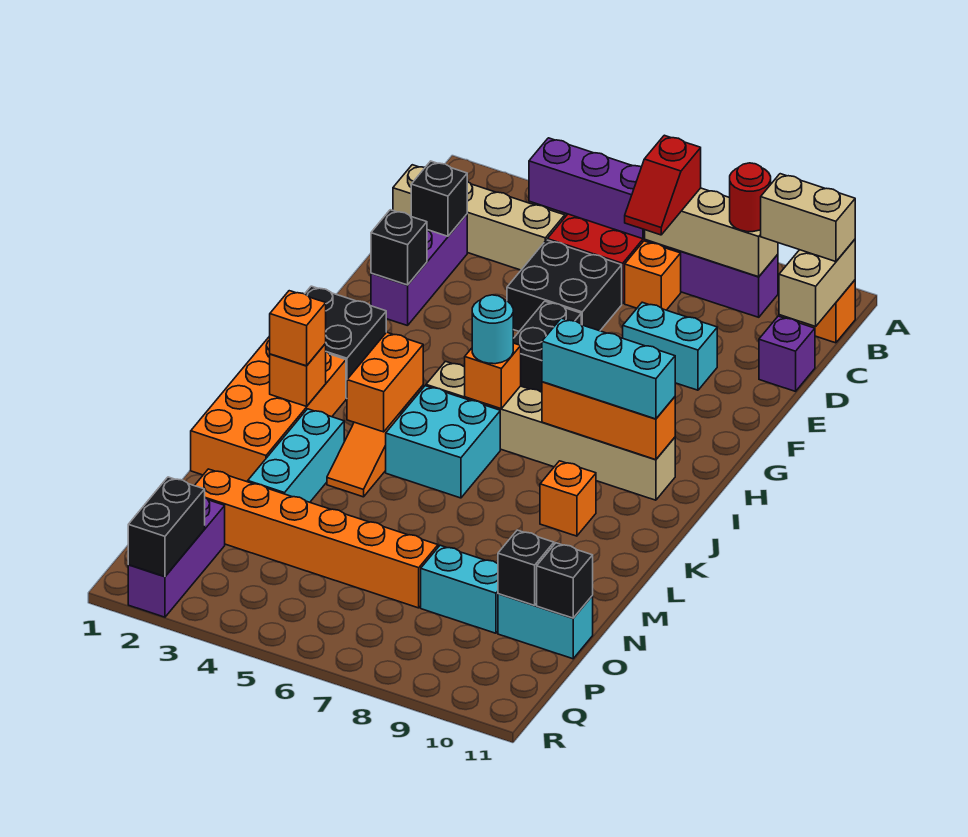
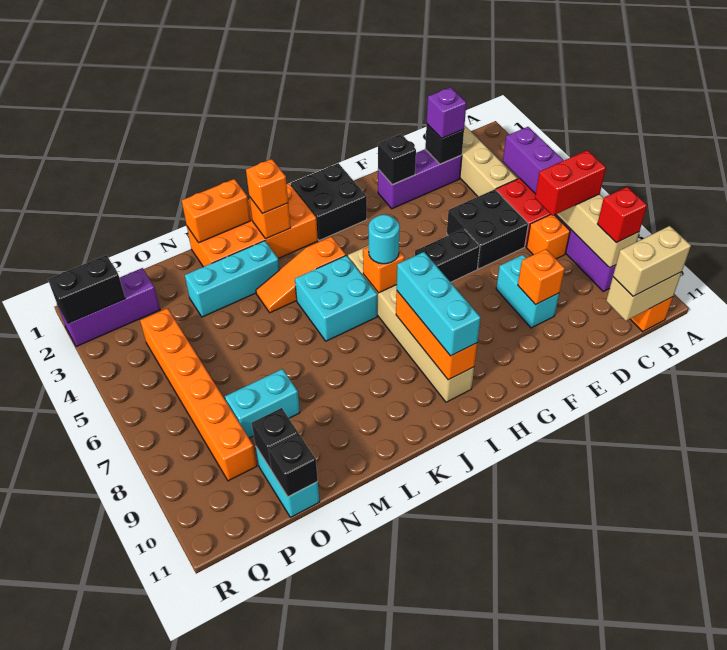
red 1x2 slope [625,135,701,235] -> red 1x2 brick [535,150,606,216]
red 1x1 round brick [730,163,771,232] -> red 1x1 brick [597,187,647,243]
tan 1x2 brick [761,174,855,262] -> tan 1x2 brick turned to [613,226,691,296]
purple 1x1 brick [759,316,815,391] -> purple 1x1 brick moved to [427,87,466,139]
orange 1x2 brick [347,332,423,432] -> orange 1x2 brick moved to [182,179,251,243]
orange 1x1 brick [540,461,596,536] -> orange 1x1 brick moved to [518,249,565,305]
orange 1x6 brick [194,469,438,608] -> orange 1x6 brick moved to [140,308,257,481]
cyan 1x2 brick [421,545,498,633] -> cyan 1x2 brick turned to [225,369,300,438]

